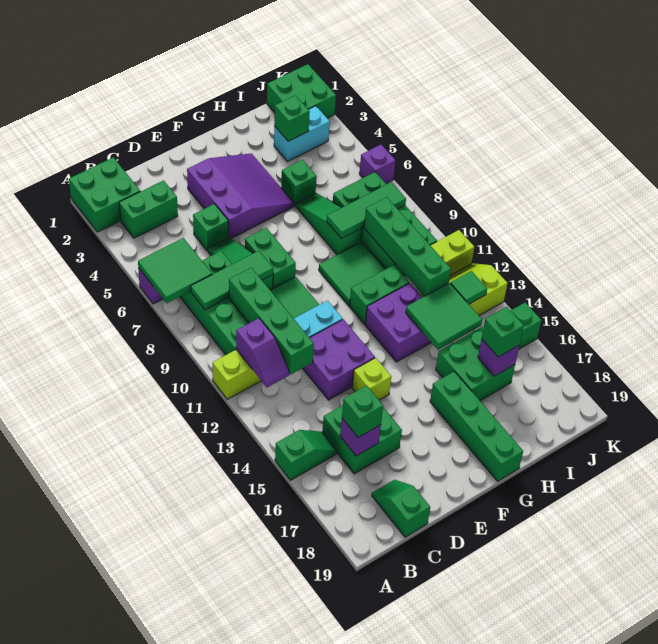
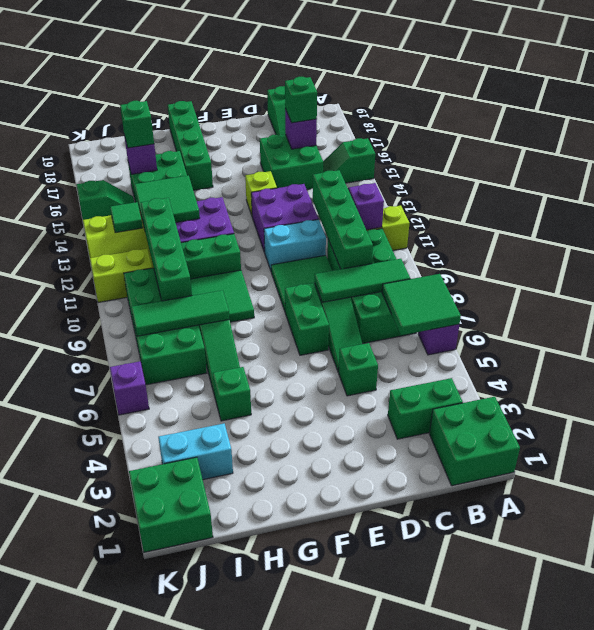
purple 3x3 slope [187,153,294,238] -> none
green 1x1 brick [274,95,310,141] -> none

